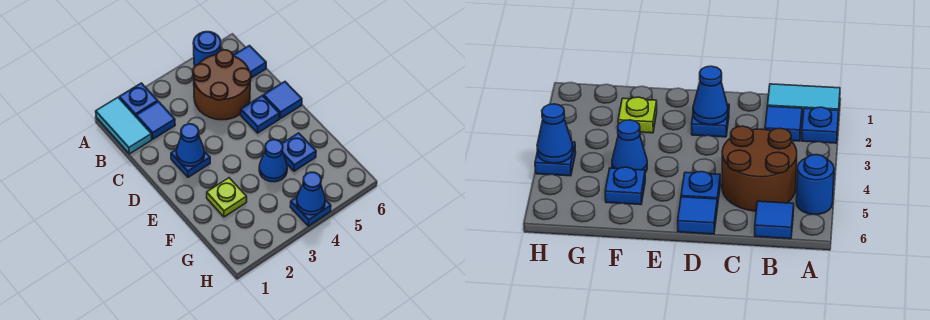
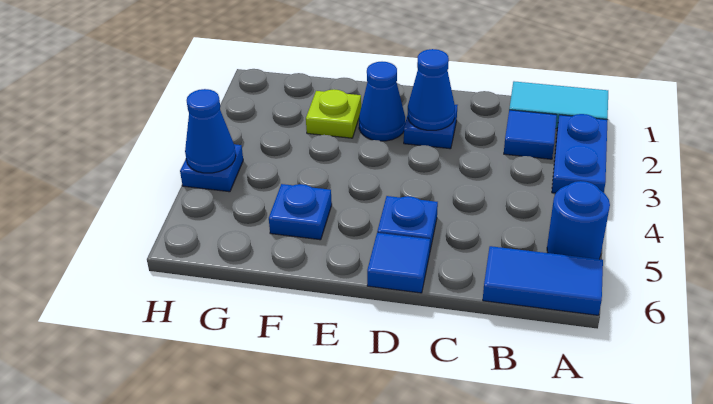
blue 1x1 plate [119,83,158,116] -> blue 1x2 plate [552,114,607,193]
brown 2x2 round brick [193,50,251,120] -> none
blue 1x1 tile [233,46,266,78] -> blue 1x2 tile [483,246,603,315]
blue 1x1 cone [259,140,287,182] -> blue 1x1 cone moved to [359,62,405,141]

